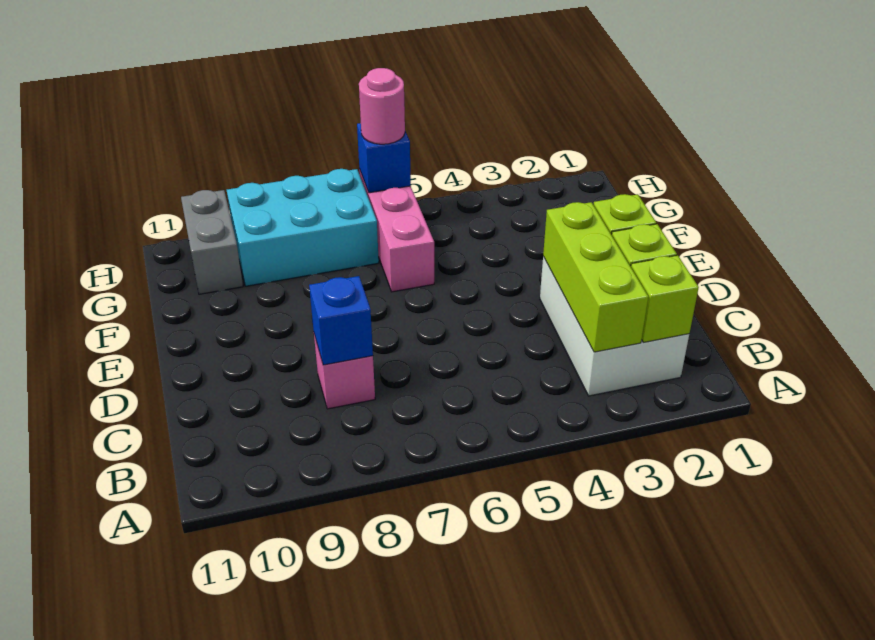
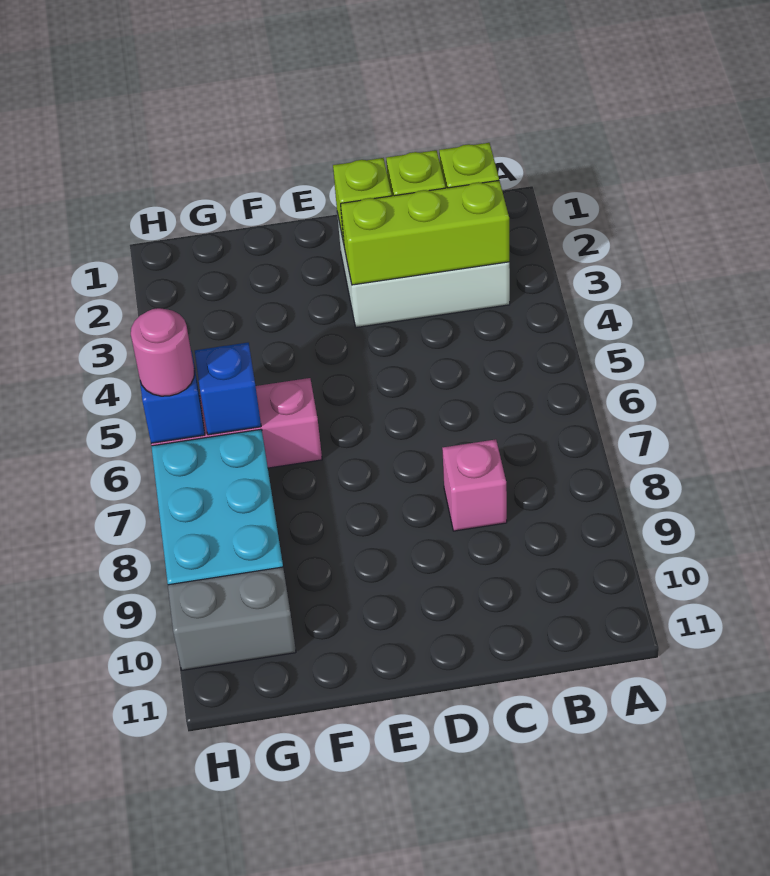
blue 1x1 brick [309,276,373,365] -> blue 1x1 brick moved to [195,343,261,435]

